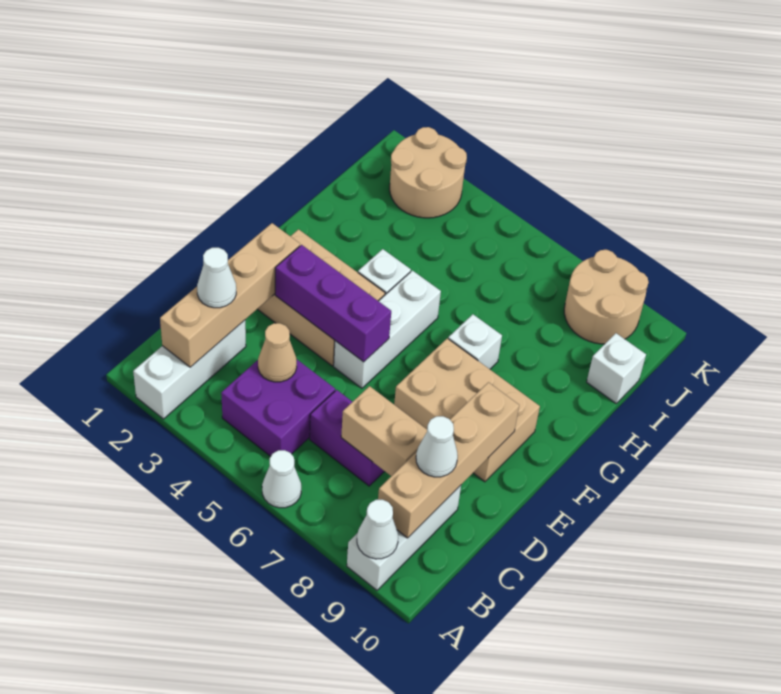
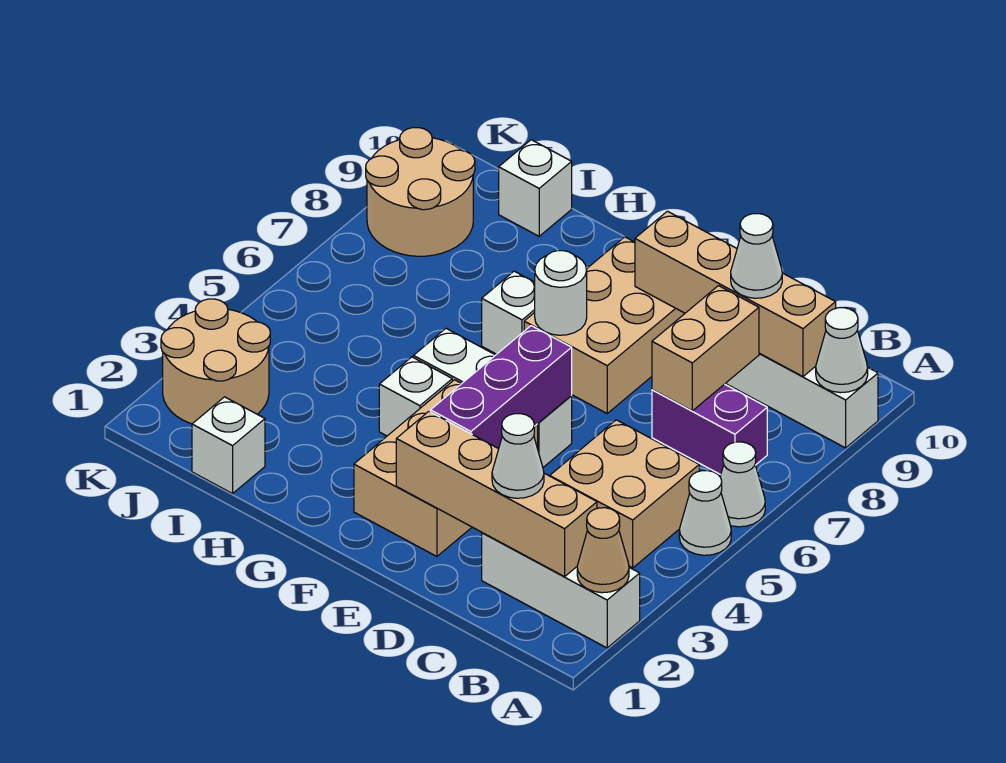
none -> white 1x1 cone [679,471,731,555]
purple 2x2 brick [221,360,335,456] -> tan 2x2 brick [550,420,699,568]
tan 1x1 cone [258,323,297,382] -> tan 1x1 cone moved to [577,508,629,593]
purple 1x2 brick [310,390,385,486] -> purple 1x2 brick turned to [652,384,767,475]
none -> white 1x1 round brick [535,251,587,335]
none -> white 1x1 brick [192,397,265,494]

